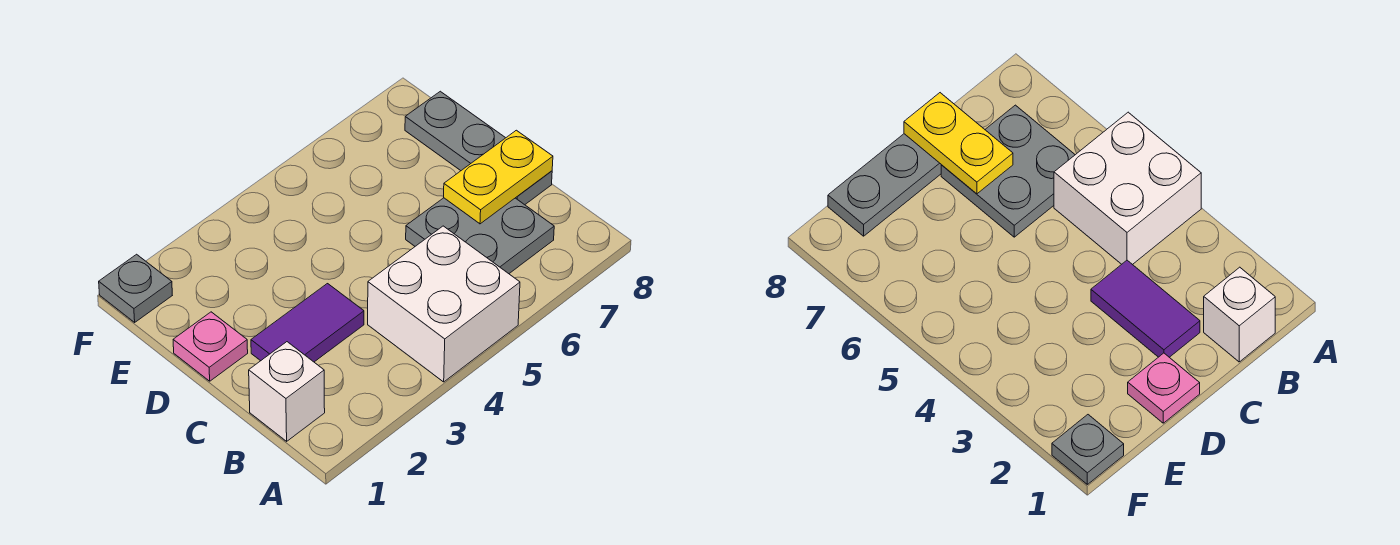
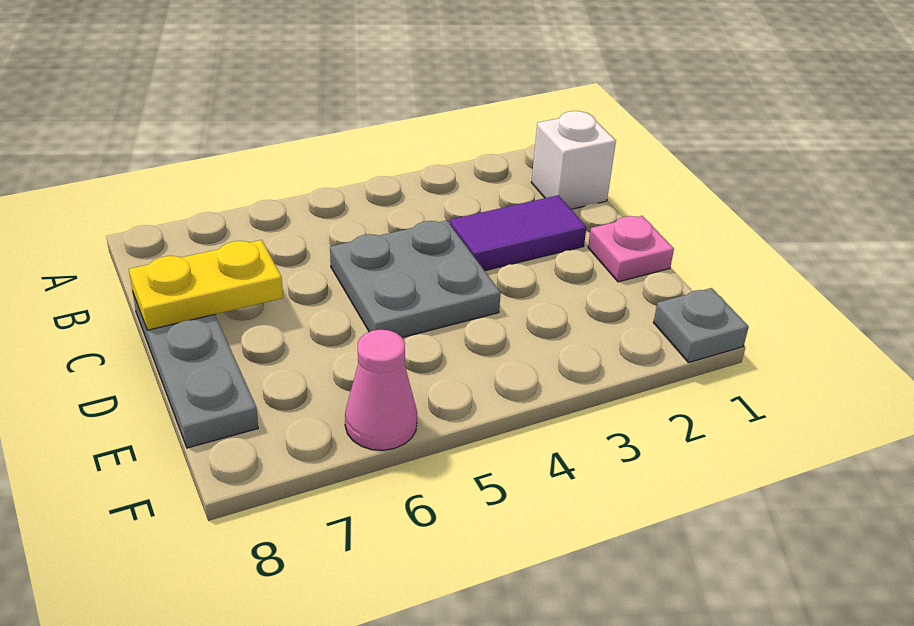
white 2x2 brick [368,226,520,382] -> none
grey 2x2 plate [406,198,554,274] -> grey 2x2 plate moved to [330,220,501,338]
none -> pink 1x1 cone [345,330,417,450]

